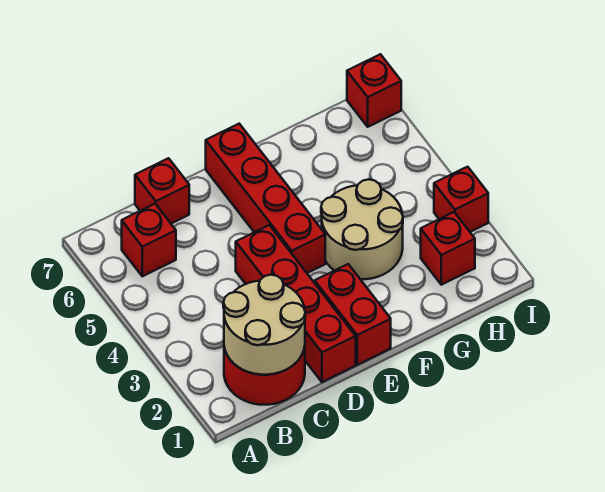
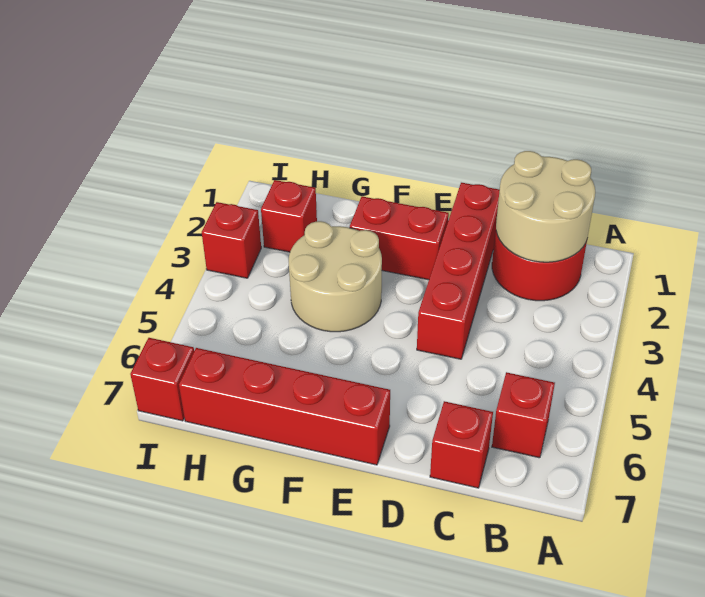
red 1x2 brick [315,264,391,365] -> red 1x2 brick turned to [350,196,449,280]
red 1x4 brick [206,124,325,273] -> red 1x4 brick turned to [179,348,390,465]

